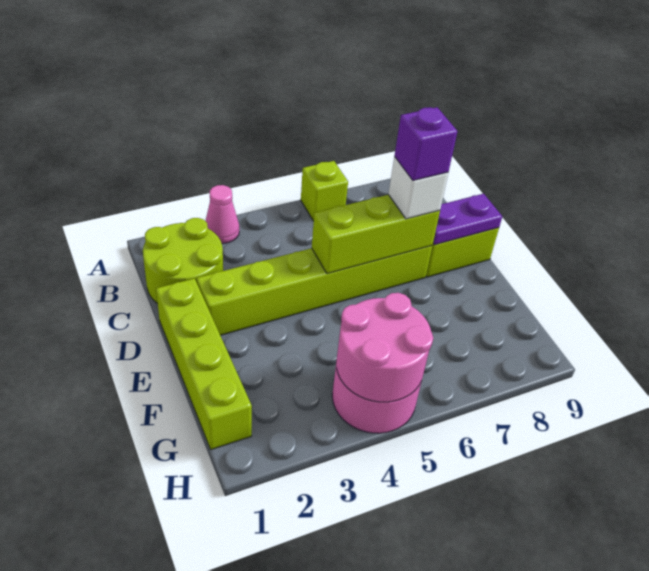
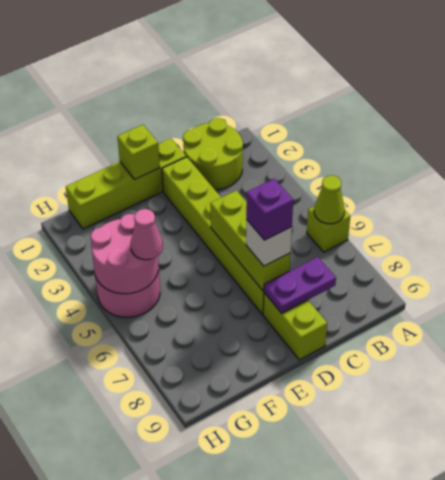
pink 1x1 cone [206,185,239,244] -> pink 1x1 cone moved to [131,209,163,260]
none -> lime 1x1 cone [314,175,345,224]
purple 1x2 plate [433,194,502,245] -> purple 1x2 plate turned to [264,257,336,313]
none -> lime 1x1 brick [117,125,160,180]

